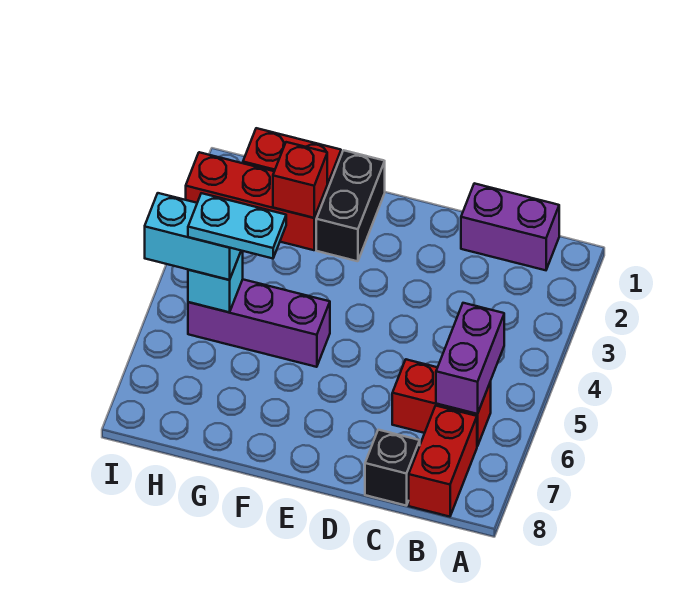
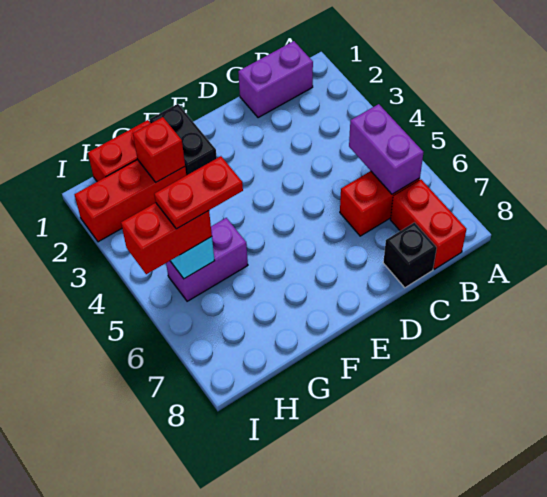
purple 1x3 brick [188,279,330,367] -> purple 1x2 brick [166,218,248,301]
cyan 1x2 plate [188,193,286,258] -> red 1x2 plate [154,156,243,229]
cyan 1x2 brick [145,193,241,280] -> red 1x2 brick [121,203,212,274]

